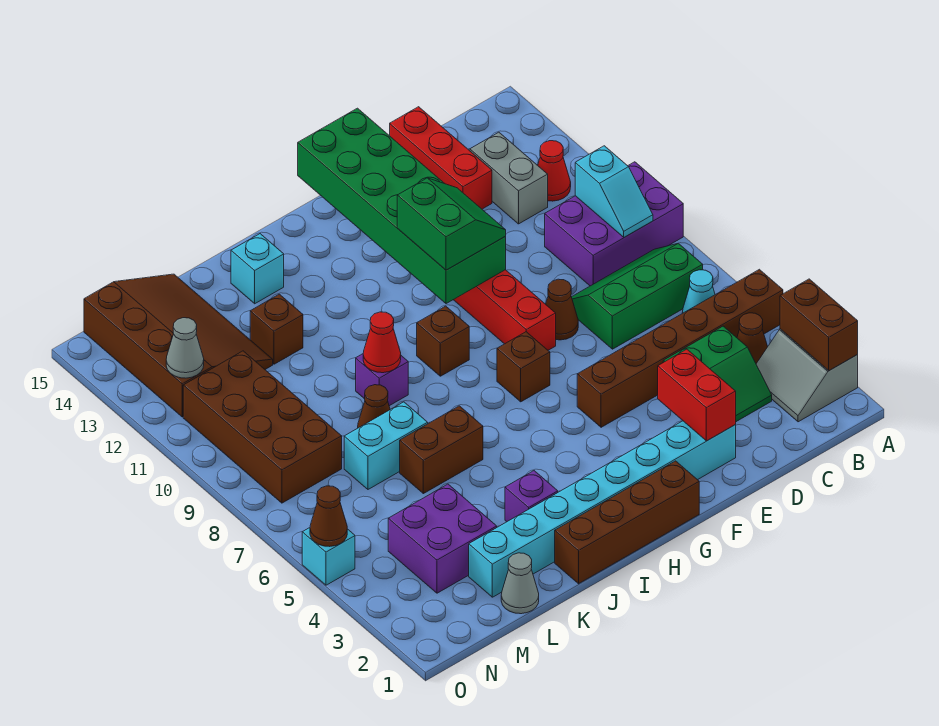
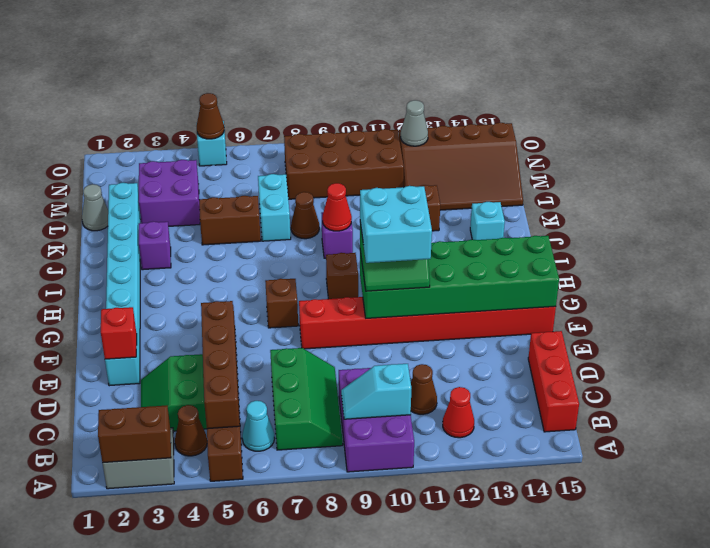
grey 1x2 brick [470,132,548,224] -> none
red 1x3 brick [390,107,492,209] -> red 1x3 brick turned to [528,331,579,432]
red 1x2 brick [658,349,736,441] -> red 1x1 brick [101,307,137,359]
brown 1x1 cone [546,279,578,340] -> brown 1x1 cone moved to [411,364,437,414]
none -> cyan 2x2 brick [360,186,432,263]
brown 1x4 brick [555,461,699,584] -> brown 1x4 brick moved to [201,301,240,429]
brown 1x2 brick [400,406,483,494] -> brown 1x2 brick turned to [199,196,261,245]

